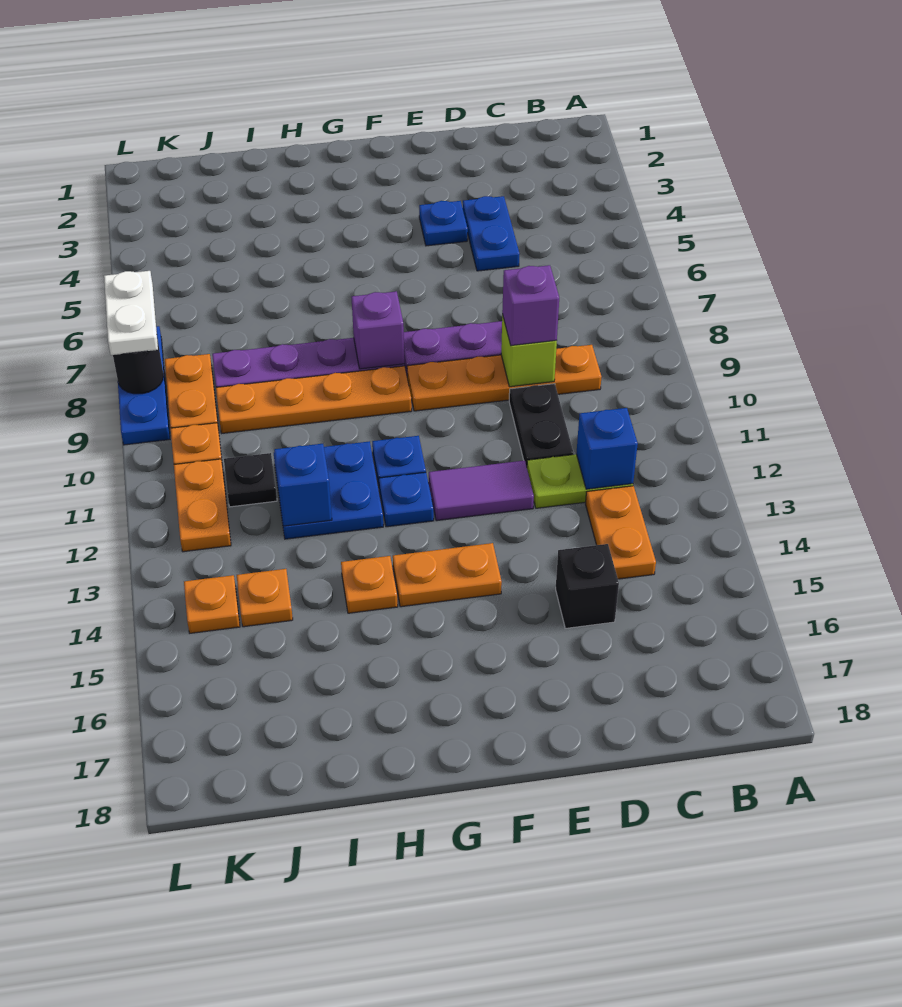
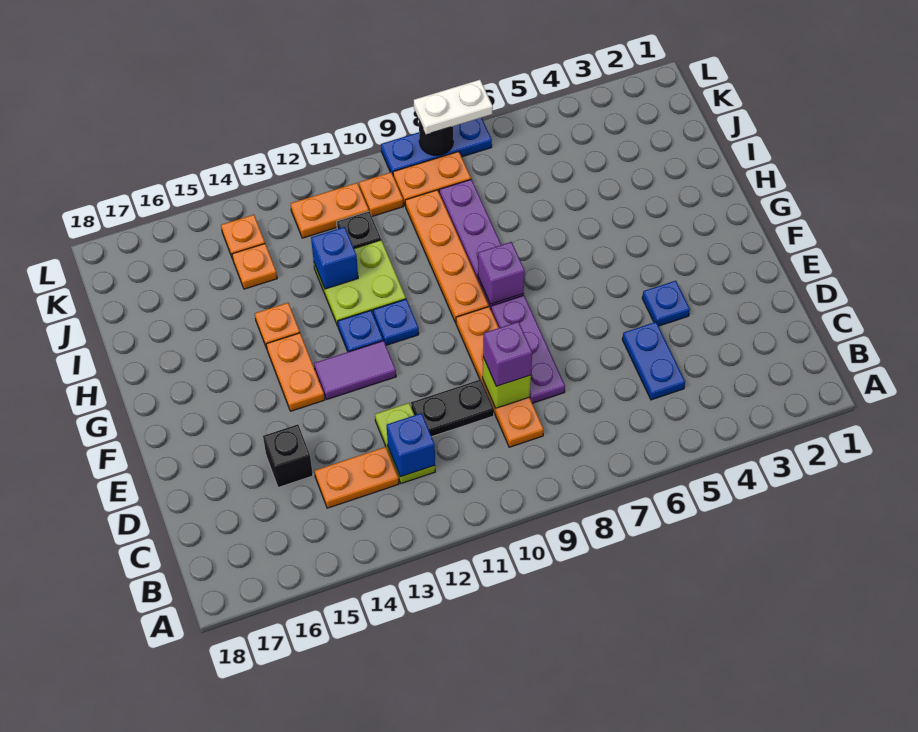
blue 1x2 plate [463,196,520,271] -> blue 1x2 plate turned to [622,322,685,400]
purple 1x2 tile [429,460,534,521] -> purple 1x2 tile turned to [314,341,396,399]
blue 2x2 plate [274,441,383,539] -> lime 2x2 plate [314,240,406,326]

